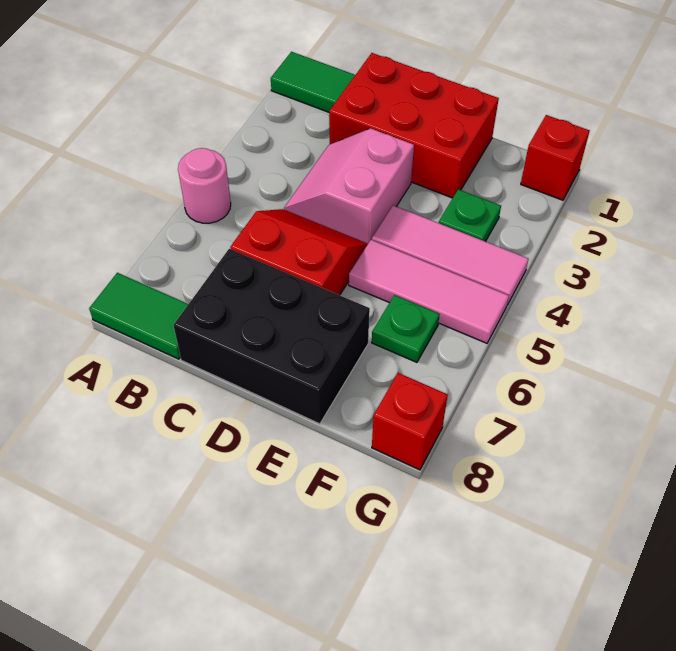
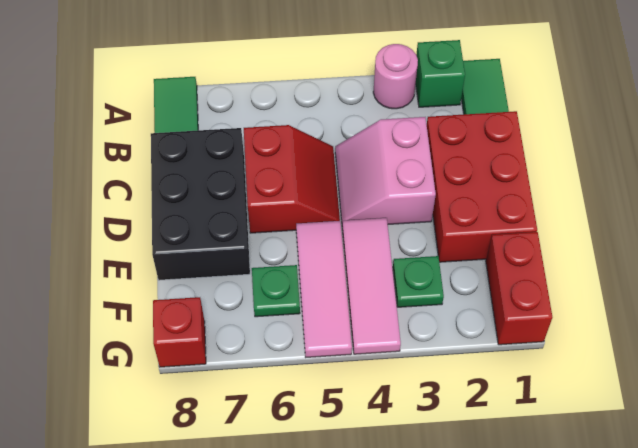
none -> green 1x1 brick [416,40,465,107]
pink 1x1 round brick [178,148,231,223] -> pink 1x1 round brick moved to [373,44,418,109]
pink 2x2 slope [284,129,414,243] -> pink 2x2 slope turned to [335,117,436,225]
red 1x1 brick [521,115,590,200] -> red 1x2 brick [486,232,552,345]

